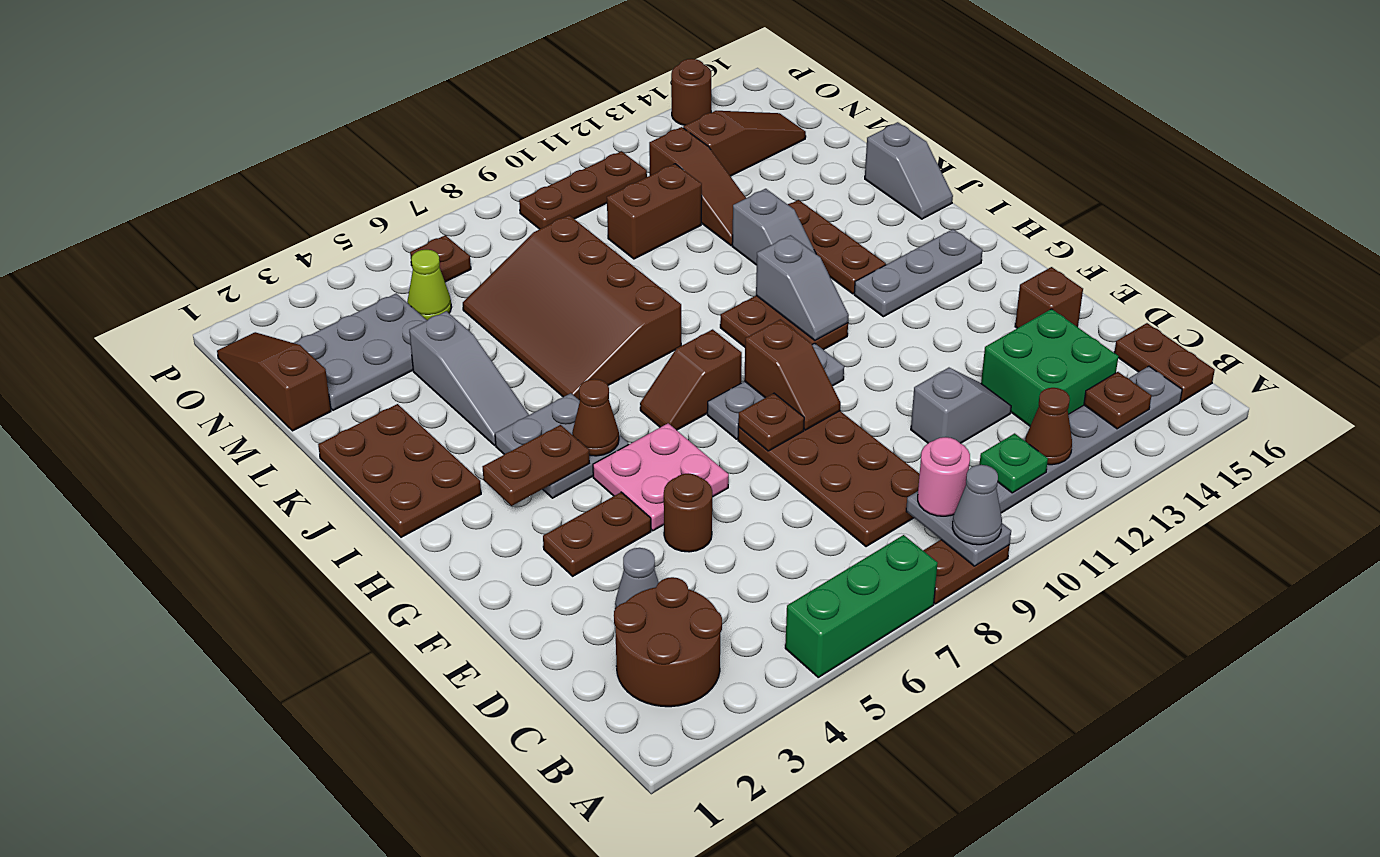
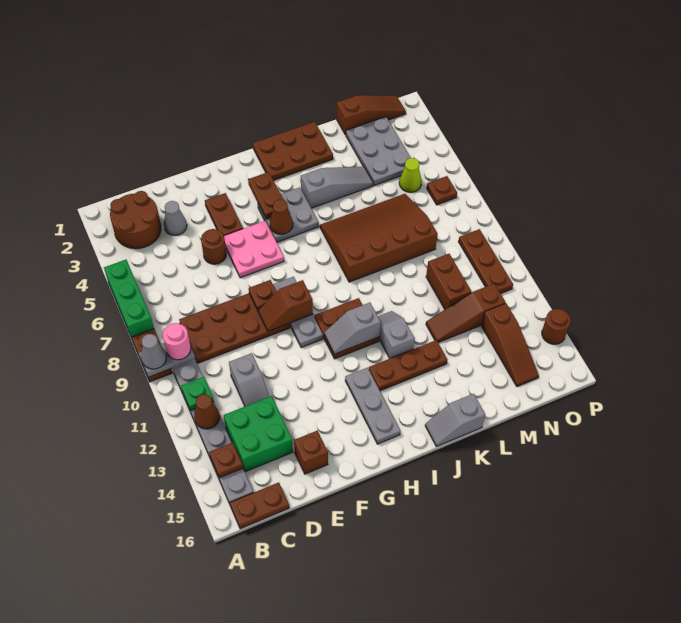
brown 1x2 slope [640,329,742,430] -> none
grey 1x3 slope [409,311,529,445] -> grey 1x3 slope turned to [301,167,373,208]
grey 1x2 slope [732,189,816,265] -> grey 1x2 slope turned to [378,311,415,359]

